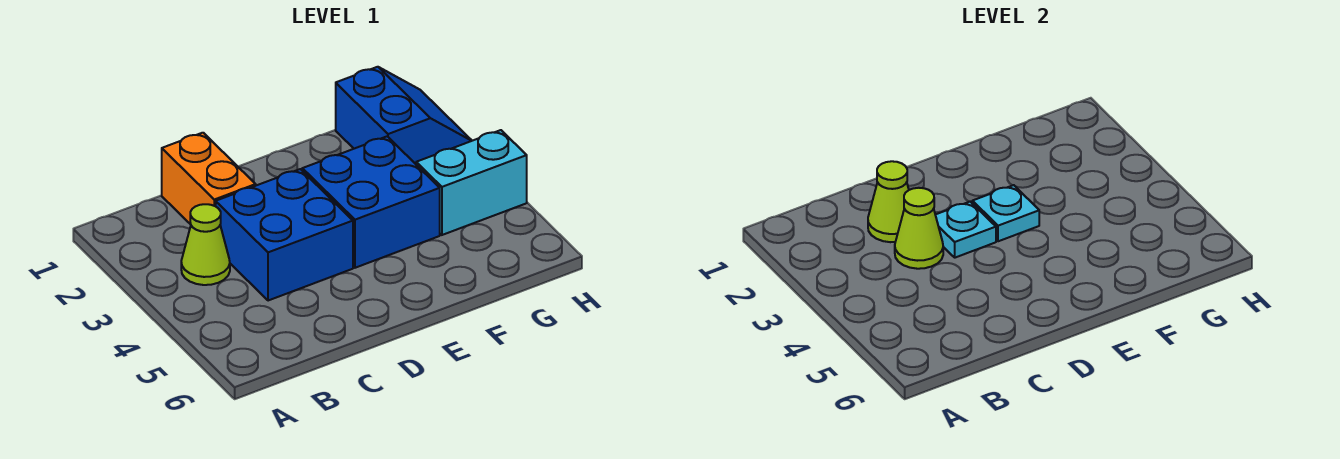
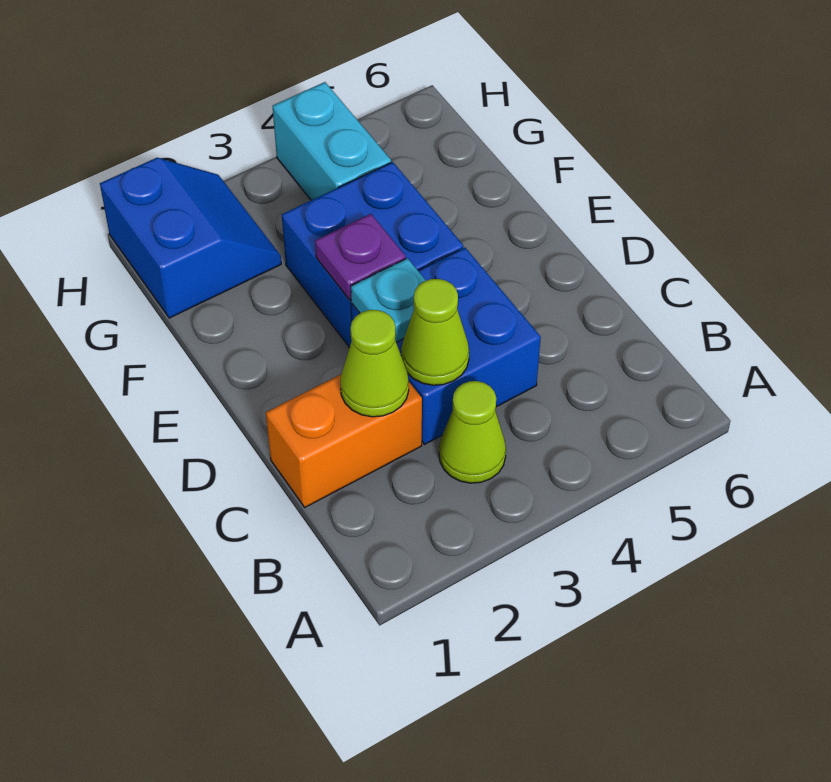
cyan 1x1 plate [972,185,1039,241] -> purple 1x1 plate [315,214,406,300]
blue 2x2 slope [336,67,472,164] -> blue 2x2 slope turned to [100,158,281,318]

